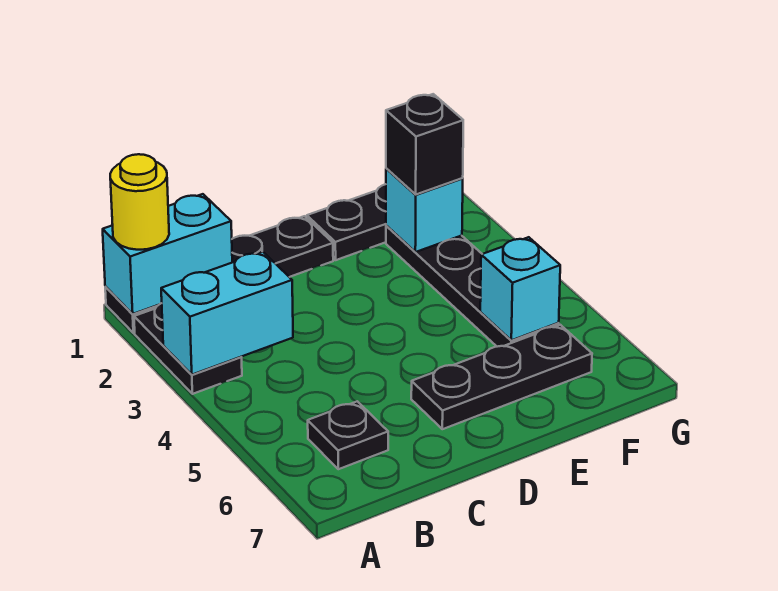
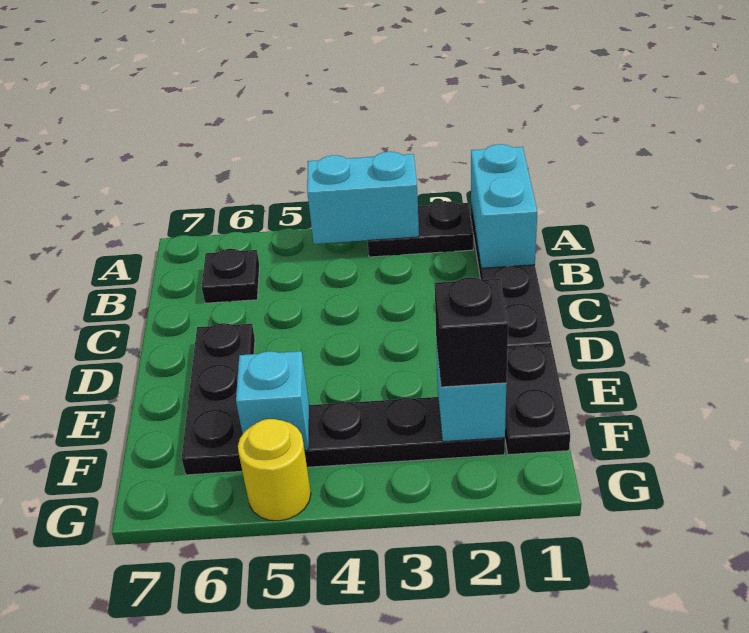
yellow 1x1 round brick [110,154,169,250] -> yellow 1x1 round brick moved to [238,419,311,521]
cyan 1x2 brick [161,252,293,375] -> cyan 1x2 brick turned to [307,152,419,244]

